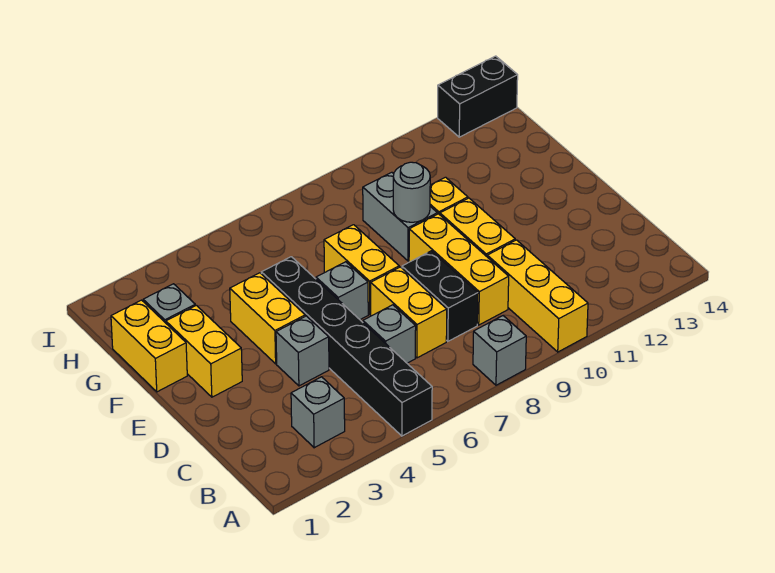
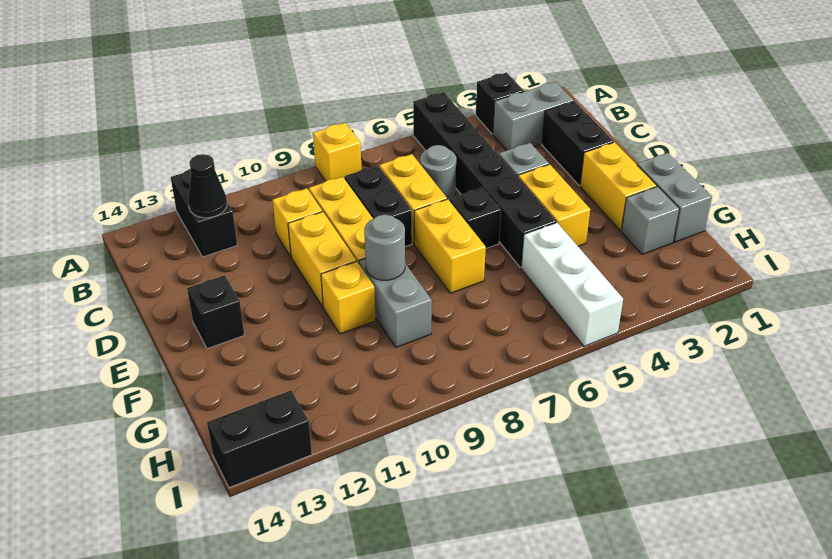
none -> black 1x1 brick [476,73,524,134]
grey 1x1 brick [473,316,526,385] -> yellow 1x1 brick [313,123,362,181]
yellow 1x3 brick [487,240,588,352] -> yellow 1x1 brick [272,188,322,257]
none -> black 1x2 brick [171,169,237,257]
grey 1x1 brick [291,377,345,448] -> grey 1x2 brick [493,82,574,151]
none -> black 1x1 cone [188,154,227,218]
none -> black 1x2 brick [542,101,614,186]
grey 1x1 brick [363,305,416,363] -> grey 1x1 round brick [420,145,456,201]
grey 1x1 brick [316,262,368,320] -> black 1x1 brick [450,187,501,248]
none -> black 1x1 brick [187,275,244,349]
yellow 1x2 brick [111,300,187,392] -> grey 1x2 brick [637,153,712,242]
none -> white 1x3 brick [521,223,623,346]

